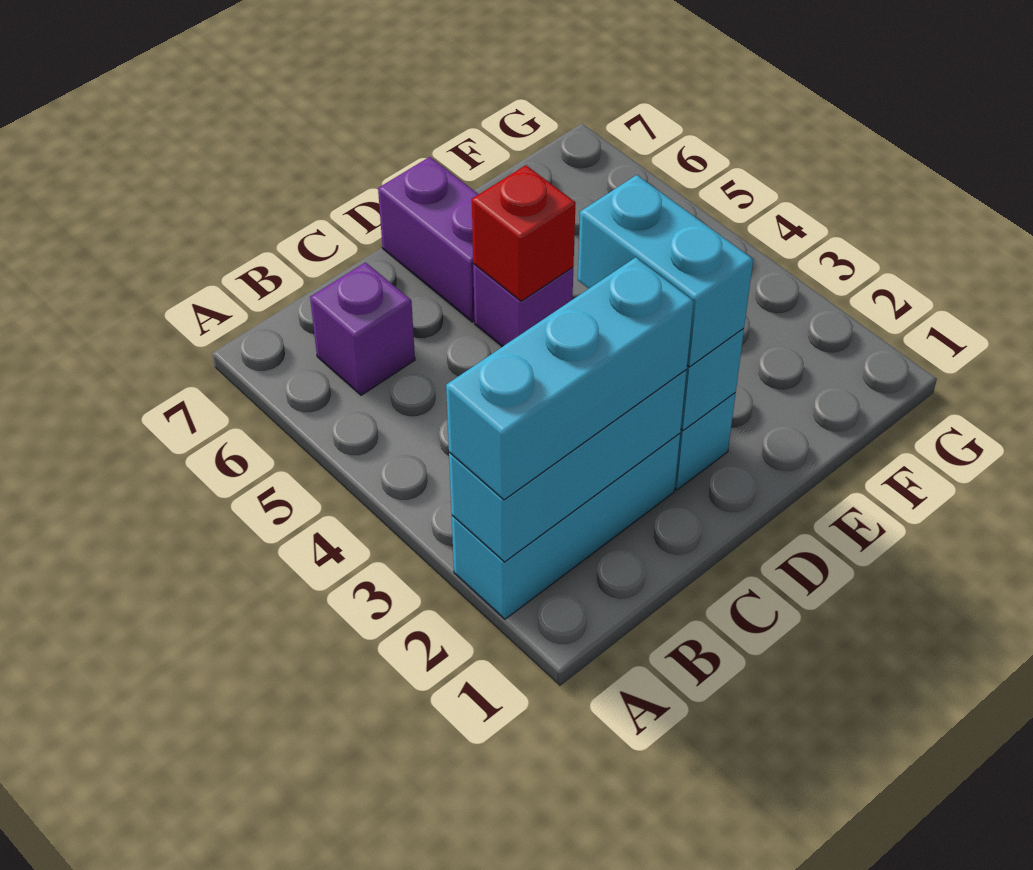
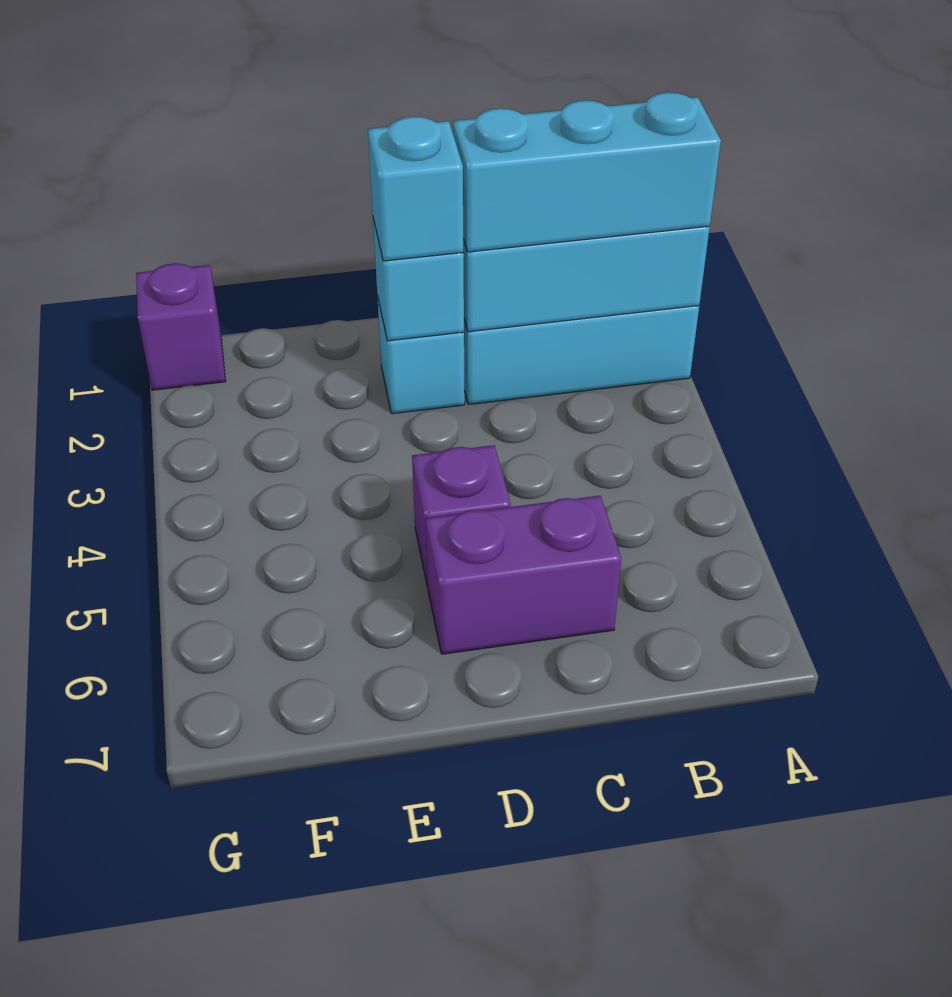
purple 1x1 brick [310,262,415,395] -> purple 1x1 brick moved to [136,263,226,390]
cyan 1x2 brick [578,175,753,367] -> cyan 1x1 brick [368,117,464,261]
red 1x1 brick [472,165,576,301] -> none
purple 1x2 brick [378,157,479,322] -> purple 1x2 brick turned to [426,496,621,654]

